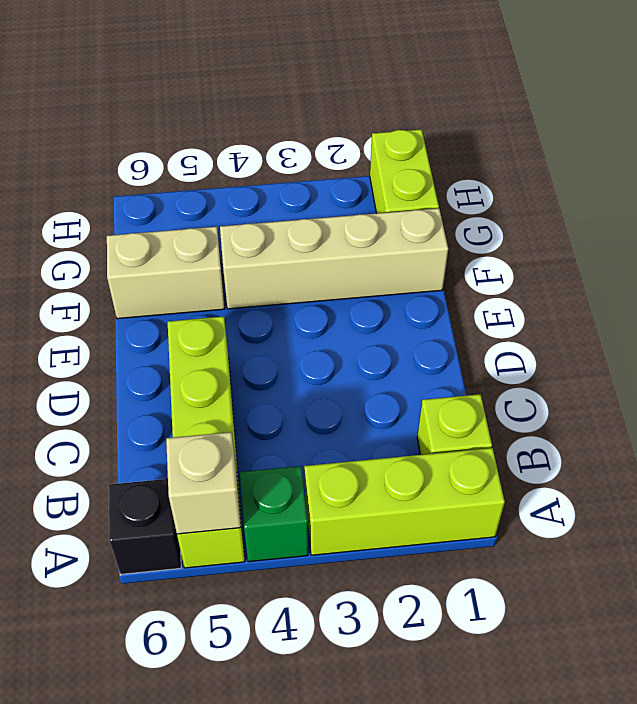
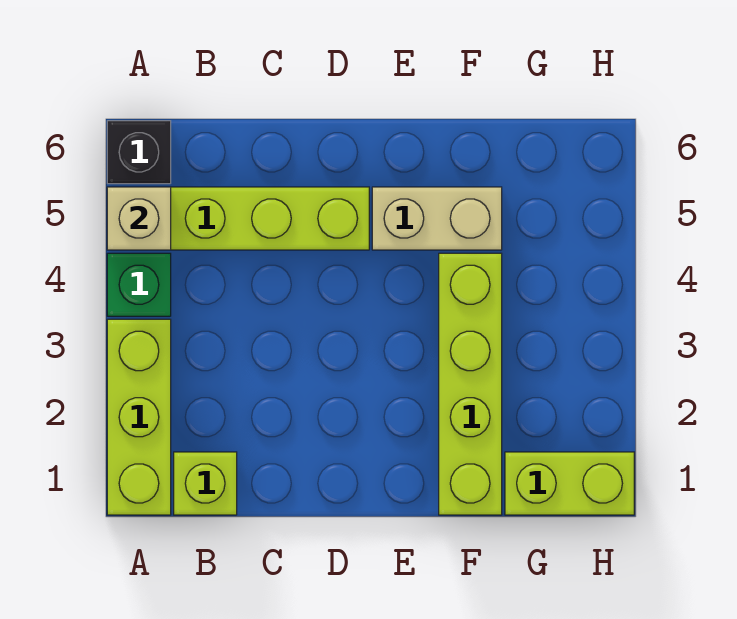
tan 1x4 brick [220,208,448,309] -> lime 1x4 brick [439,253,502,515]
tan 1x2 brick [107,227,225,319] -> tan 1x2 brick turned to [372,187,502,250]

